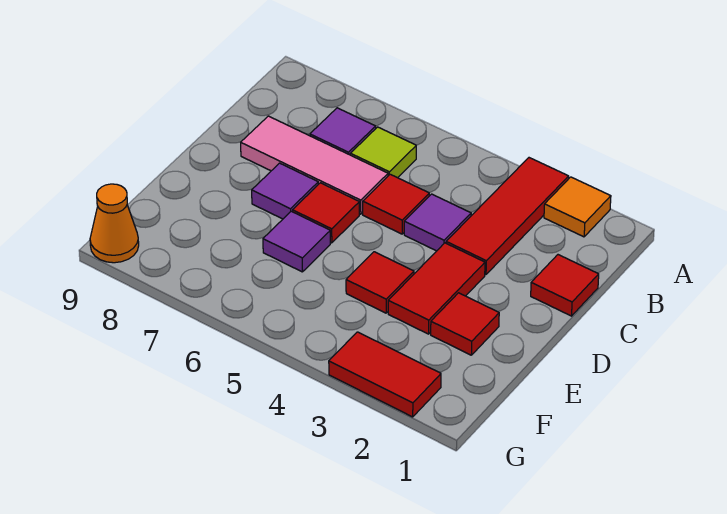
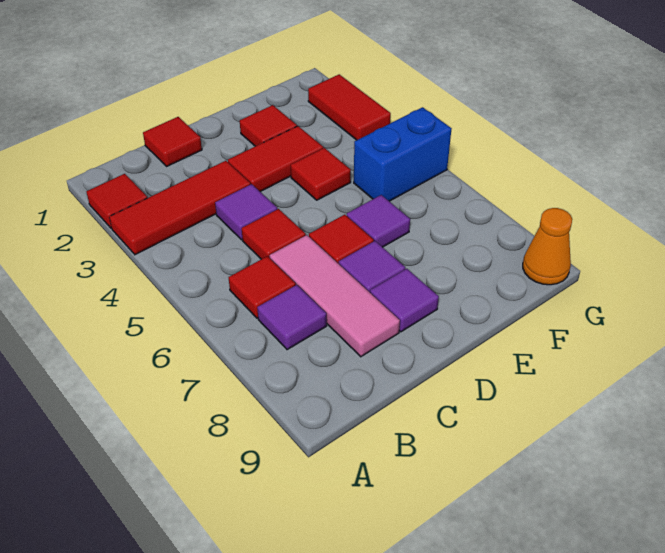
orange 1x1 tile [544,177,611,237] -> red 1x1 tile [86,174,147,228]
lime 1x1 tile [350,127,416,178] -> red 1x1 tile [229,256,296,318]
none -> purple 1x1 tile [370,269,439,332]
none -> blue 1x2 brick [354,107,451,201]

